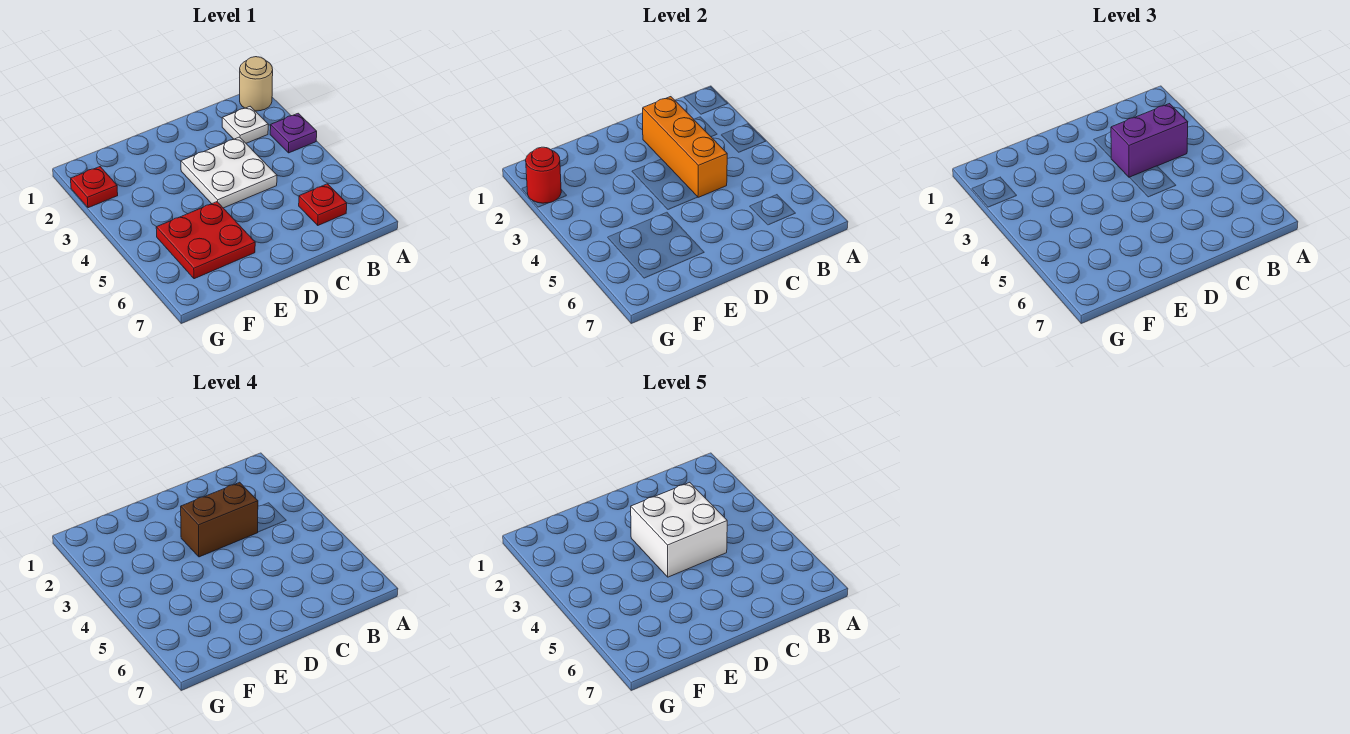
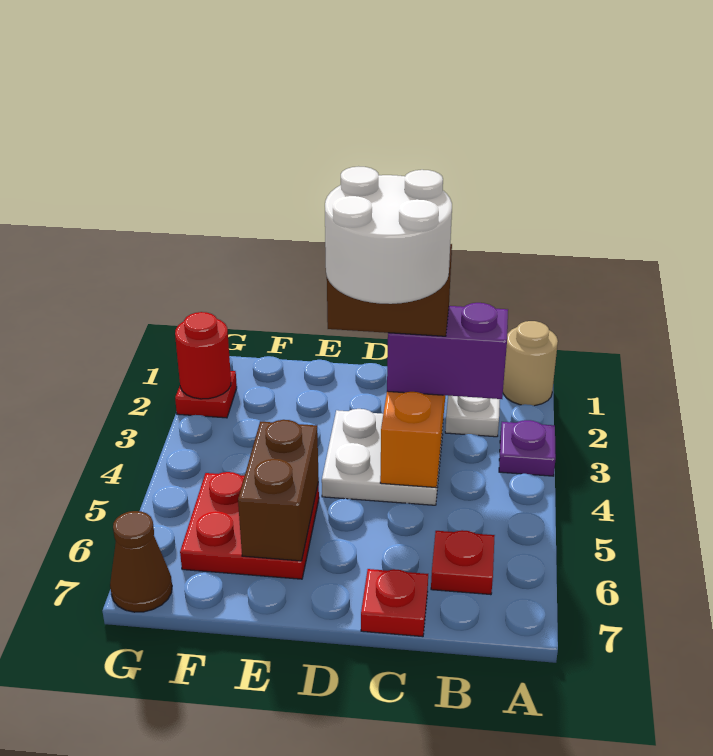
white 2x2 brick [631,482,727,577] -> white 2x2 round brick [325,167,452,304]
none -> red 1x1 plate [361,569,428,637]
none -> brown 1x2 brick [238,420,319,561]
none -> brown 1x1 cone [110,511,172,612]

